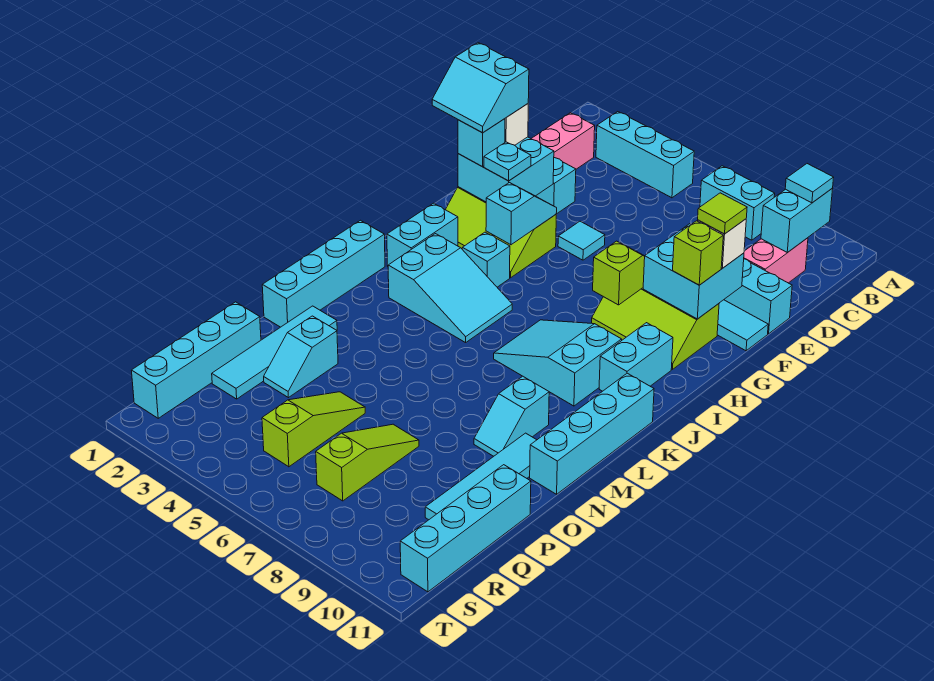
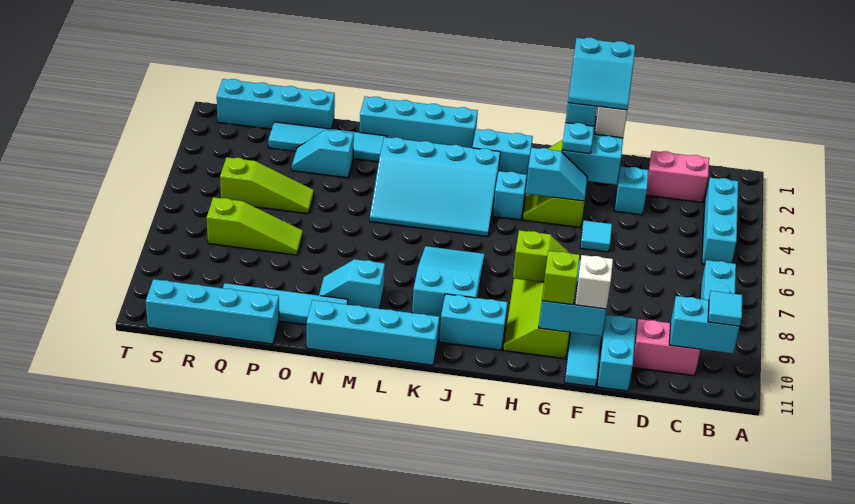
cyan 2x2 slope [432,43,529,133] -> cyan 2x2 slope turned to [568,38,635,110]
lime 1x1 tile [698,193,747,234] -> none
cyan 2x3 slope [388,234,512,343] -> cyan 3x4 slope [370,137,500,237]

